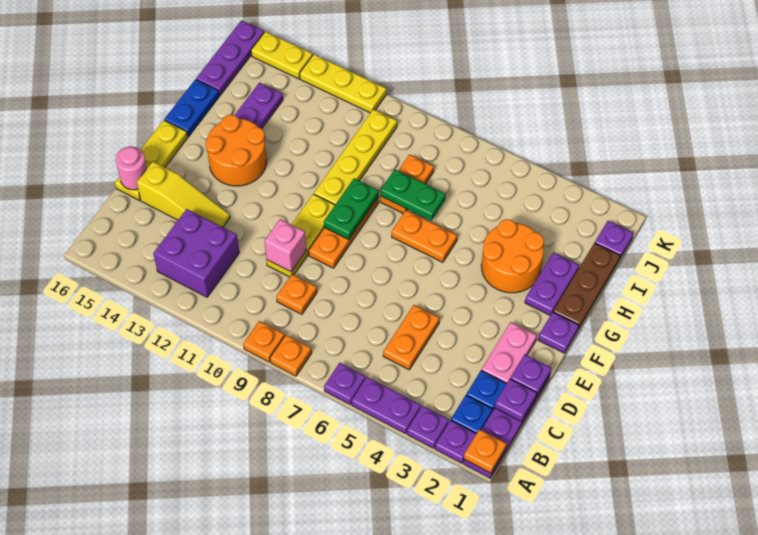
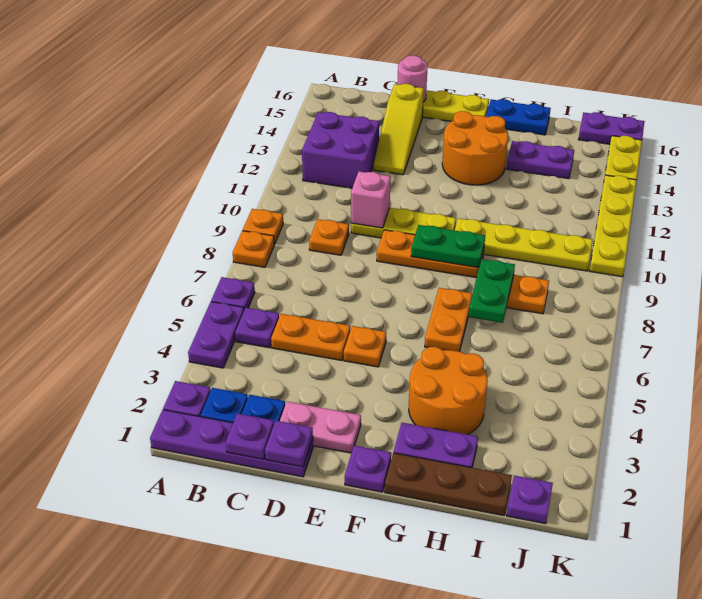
orange 1x1 plate [464,429,506,473] -> orange 1x1 plate moved to [344,326,386,367]
purple 1x1 plate [407,406,449,448] -> purple 1x1 plate moved to [235,308,279,348]
purple 1x3 plate [196,20,264,96] -> purple 1x2 plate [578,112,645,144]
yellow 1x3 plate [300,54,386,113] -> yellow 1x4 plate [589,175,637,277]

